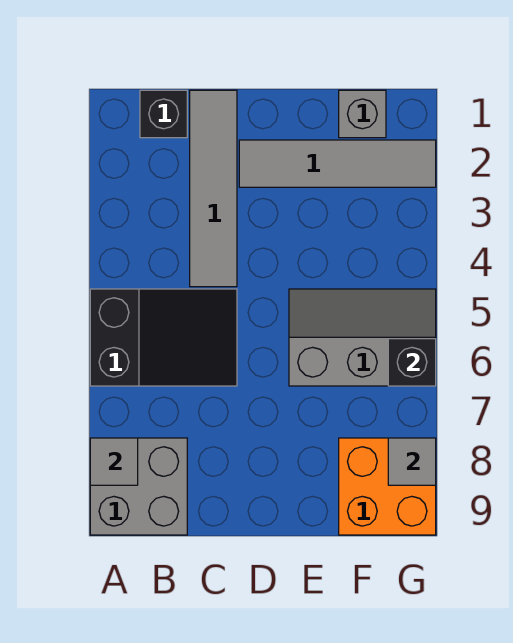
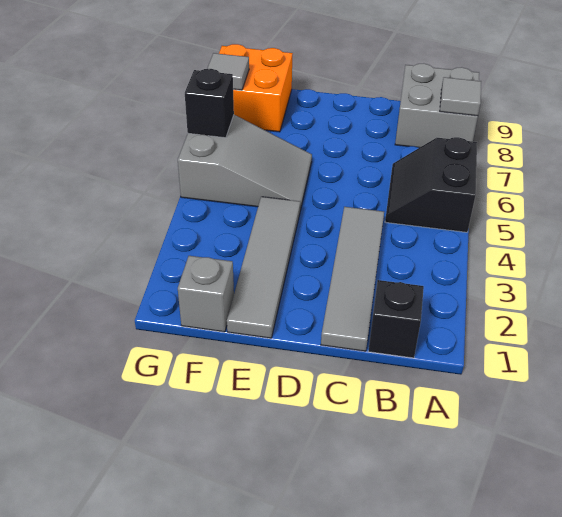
black 2x3 slope [90,289,237,386] -> black 2x2 slope [385,137,477,232]
grey 1x4 tile [239,140,436,187] -> grey 1x4 tile turned to [227,197,300,338]
grey 2x3 slope [289,289,436,386] -> grey 2x3 slope turned to [178,115,312,210]

